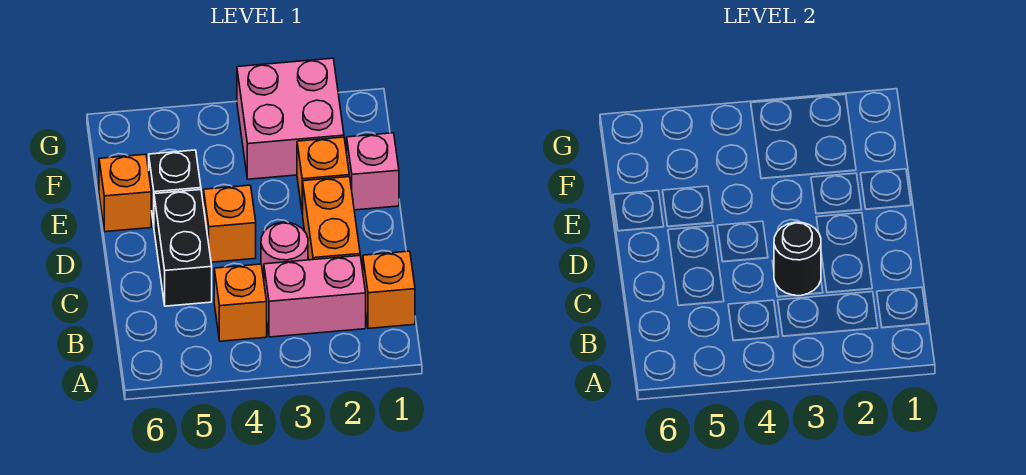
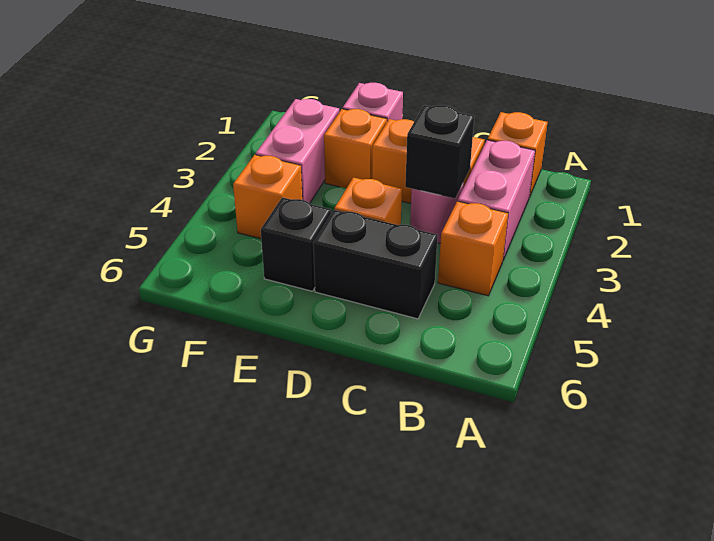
black 1x1 round brick [774,222,821,296] -> black 1x1 brick [405,105,474,198]
orange 1x1 brick [99,154,151,232] -> orange 1x1 brick moved to [233,155,302,239]
pink 2x2 brick [237,58,344,179] -> pink 1x2 brick [256,99,339,203]

